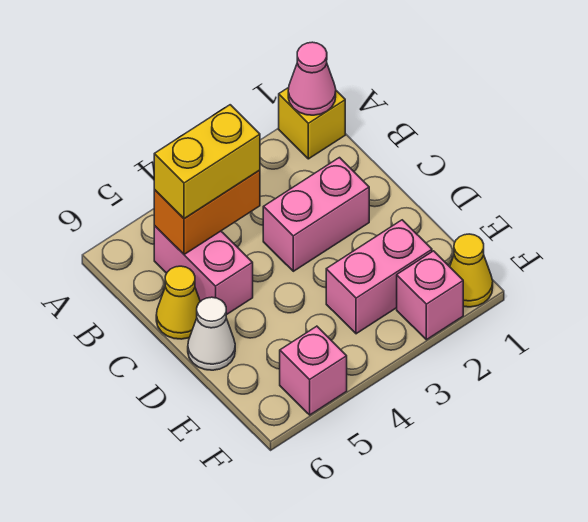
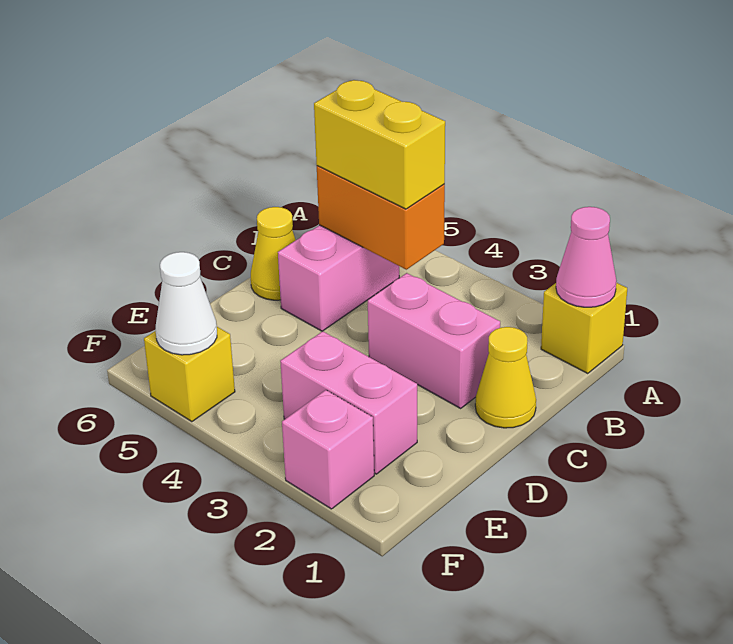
white 1x1 cone [188,297,235,370] -> white 1x1 cone moved to [155,252,217,355]
yellow 1x1 cone [450,234,493,307] -> yellow 1x1 cone moved to [475,327,536,428]
pink 1x1 brick [280,326,347,415] -> yellow 1x1 brick [144,327,235,422]

